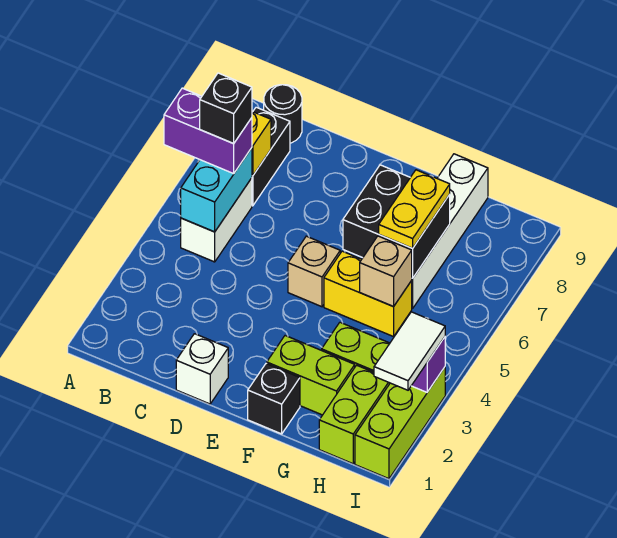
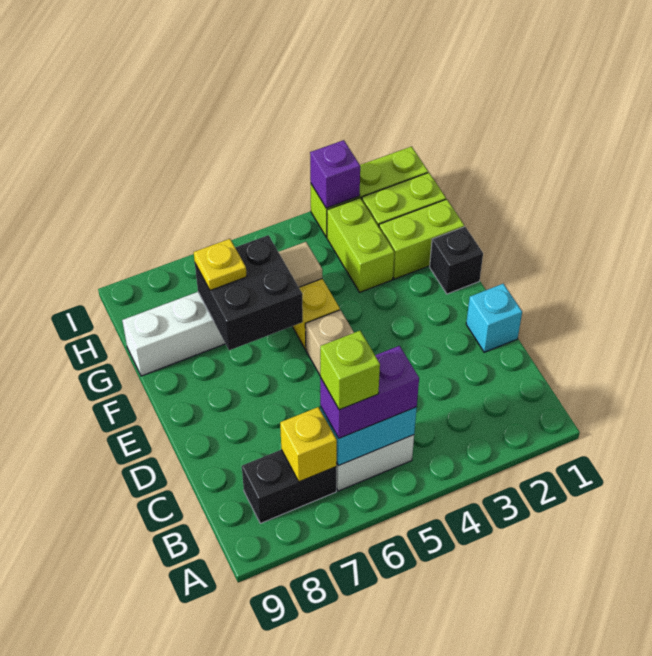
purple 1x2 brick [164,88,252,174] -> purple 1x2 brick turned to [320,346,419,438]
black 1x1 brick [200,73,252,144] -> lime 1x1 brick [320,331,380,410]
black 1x1 round brick [264,85,302,143] -> none
white 1x1 brick [176,334,228,404] -> cyan 1x1 brick [466,284,522,352]
lime 1x2 brick [267,336,355,415] -> lime 1x2 brick turned to [379,199,464,279]
tan 1x1 brick [360,236,412,307] -> tan 1x1 tile [279,242,322,287]
yellow 1x2 plate [379,170,450,248] -> yellow 1x1 plate [194,239,247,290]
white 1x2 tile [374,312,445,390] -> none

